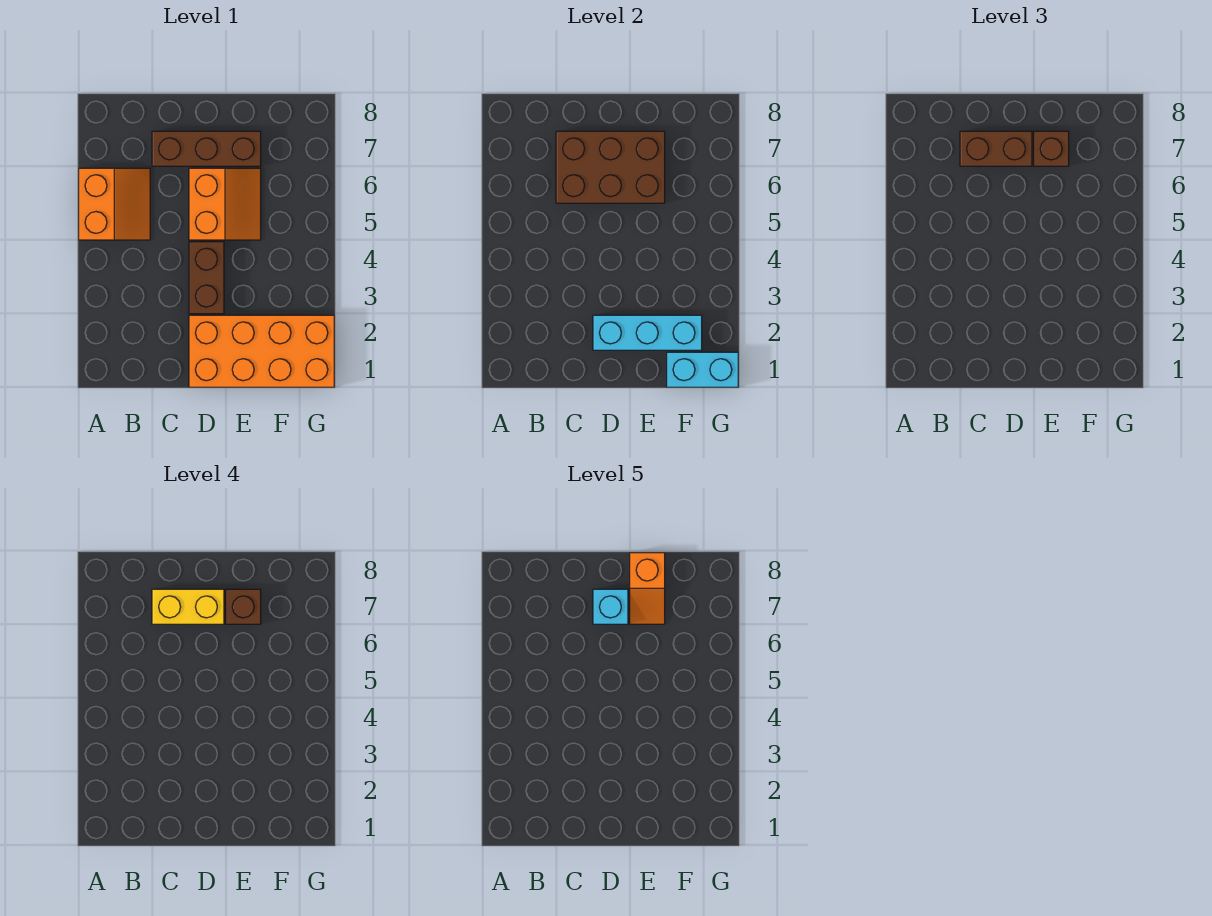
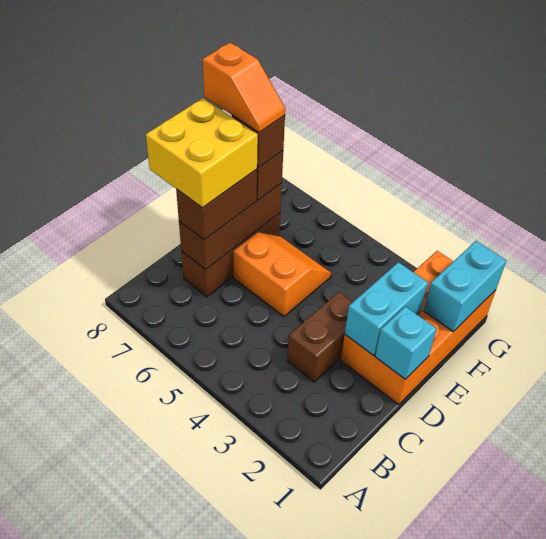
orange 2x2 slope [79,168,150,240] -> none
brown 2x3 brick [556,131,665,203] -> brown 1x3 brick [179,183,282,270]
yellow 1x2 brick [152,589,224,624] -> yellow 2x2 brick [146,98,258,208]
cyan 1x3 brick [593,315,702,350] -> cyan 1x2 brick [345,262,428,356]
brown 1x2 brick [189,242,224,314] -> brown 1x2 brick turned to [287,292,353,382]
cyan 1x1 brick [593,589,628,624] -> cyan 1x1 brick moved to [375,306,437,379]

